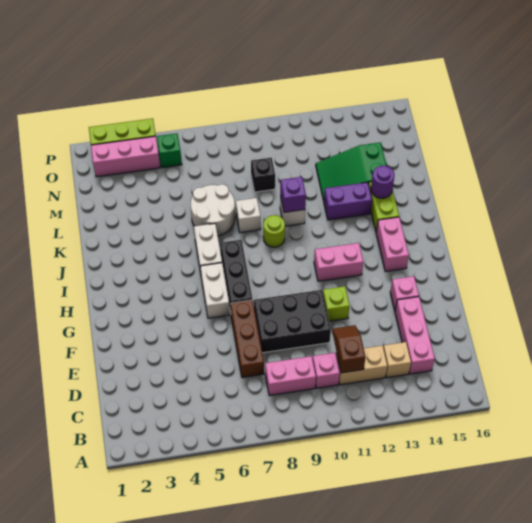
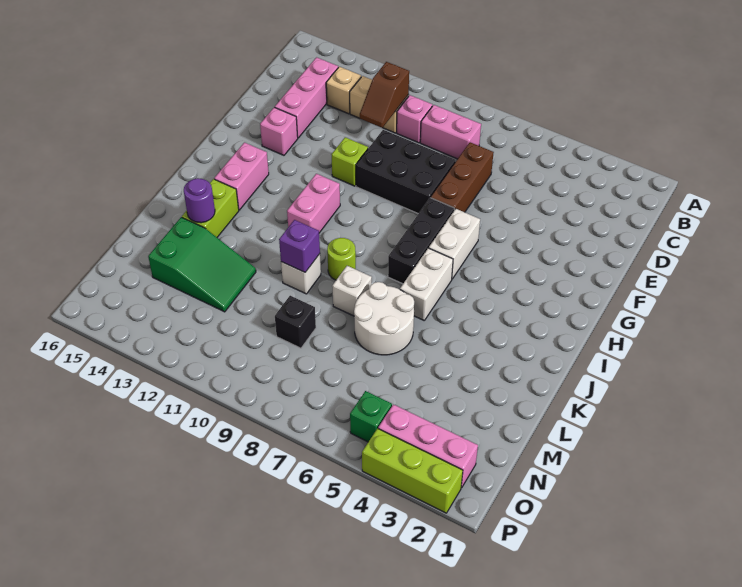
pink 1x2 brick [314,243,363,281] -> pink 1x2 brick turned to [287,174,340,233]
purple 1x2 brick [324,182,372,220] -> none

